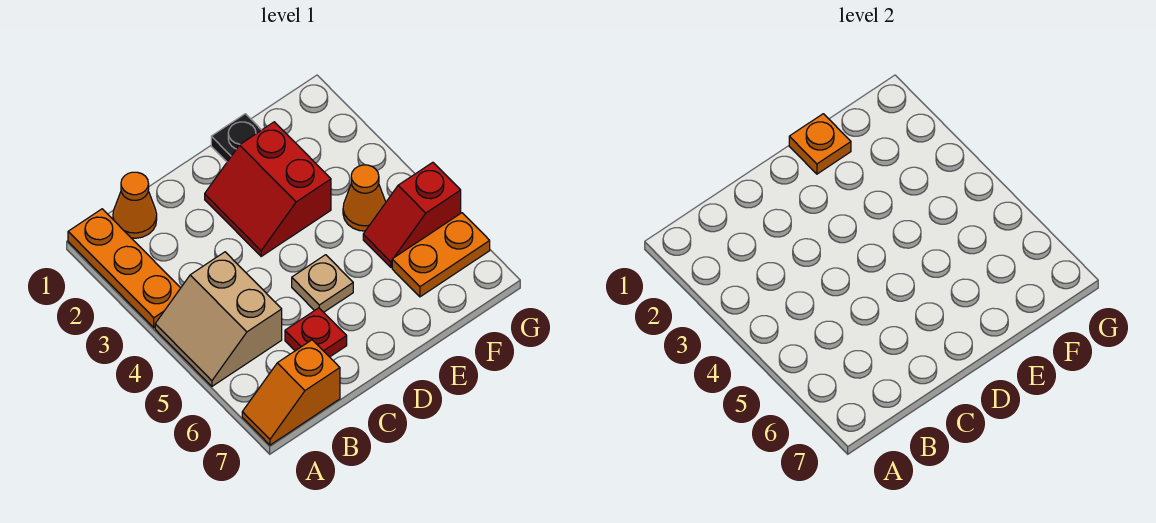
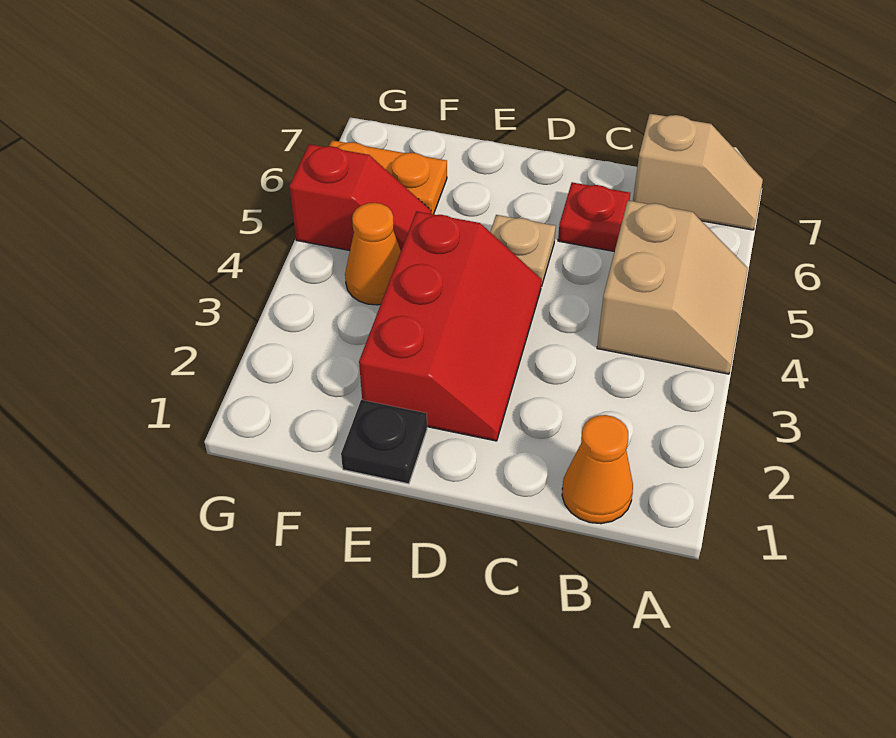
orange 1x3 plate [68,209,180,328] -> none
orange 1x2 slope [242,340,340,445] -> tan 1x2 slope [633,114,763,230]
red 2x2 slope [205,122,331,256] -> red 2x3 slope [359,211,542,441]
orange 1x1 plate [789,114,851,174] -> none

